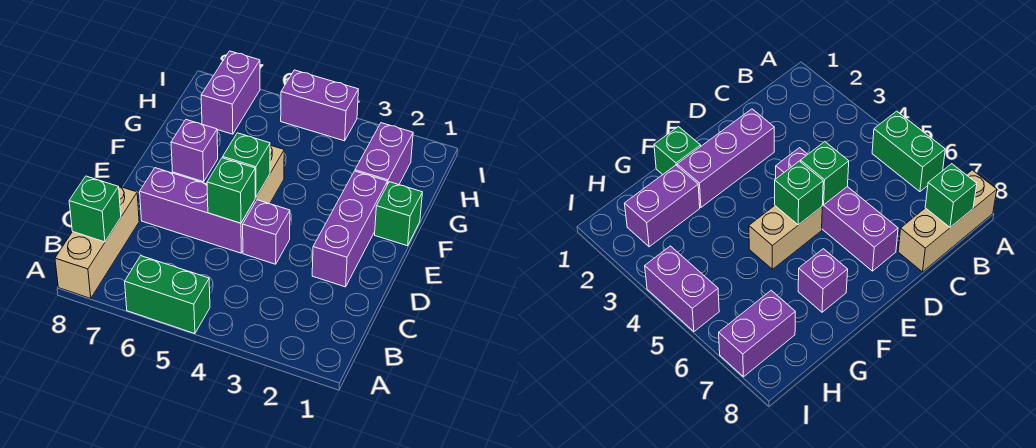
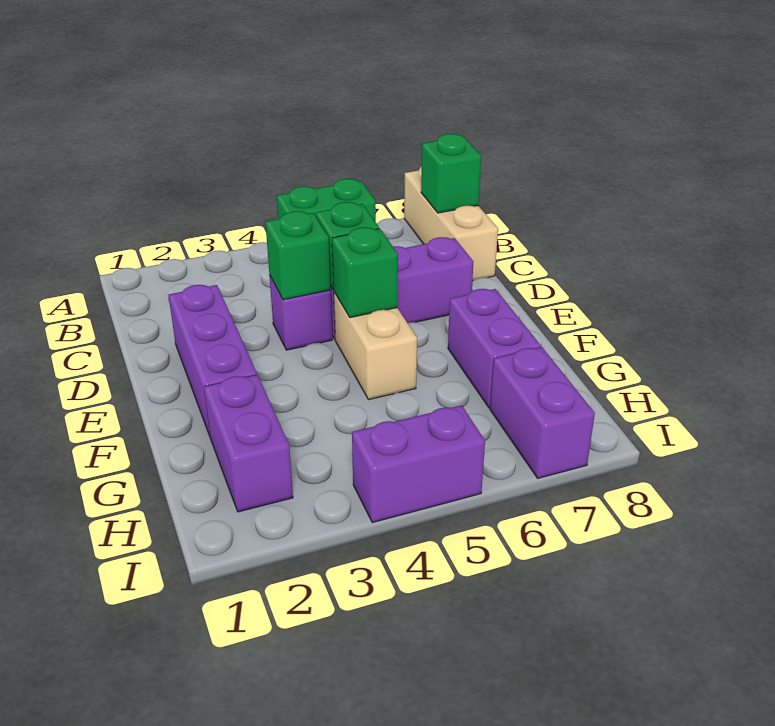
green 1x1 brick [375,182,422,246] -> green 1x1 brick moved to [265,211,331,300]
purple 1x1 brick [171,120,218,182] -> purple 1x2 brick [448,289,541,408]

